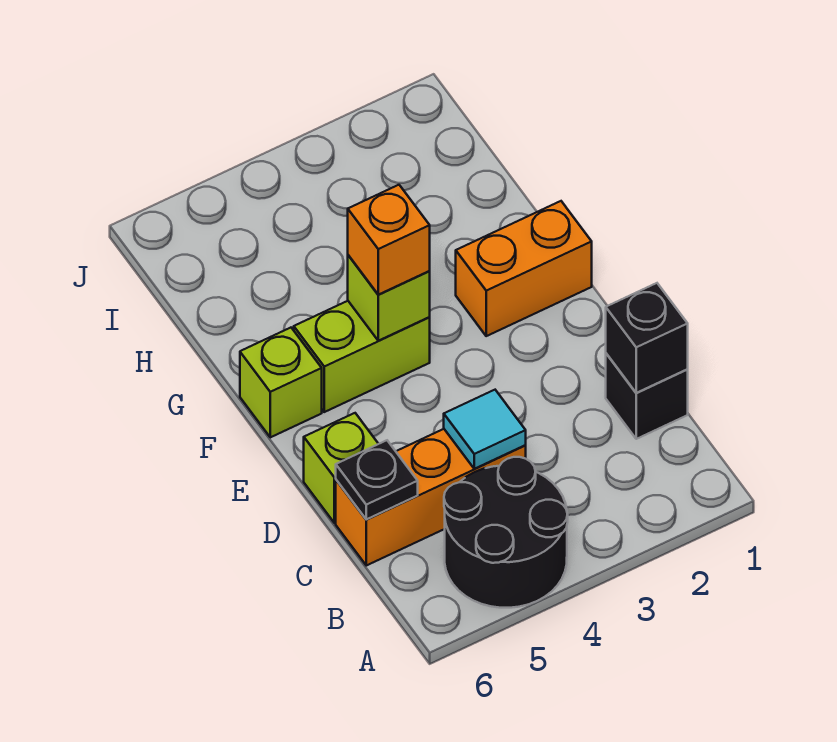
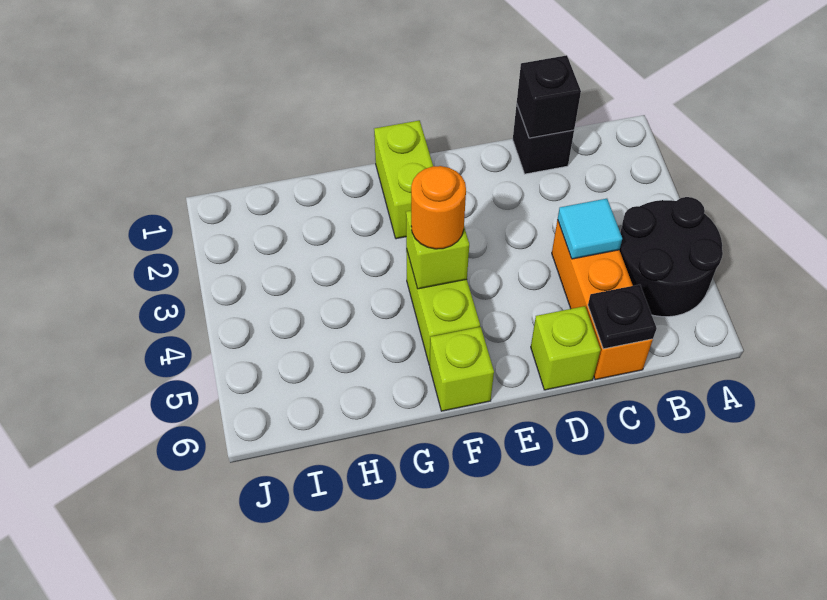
orange 1x2 brick [456,201,592,336] -> lime 1x2 brick [374,120,433,239]
orange 1x1 brick [348,185,430,295] -> orange 1x1 round brick [411,166,466,249]

